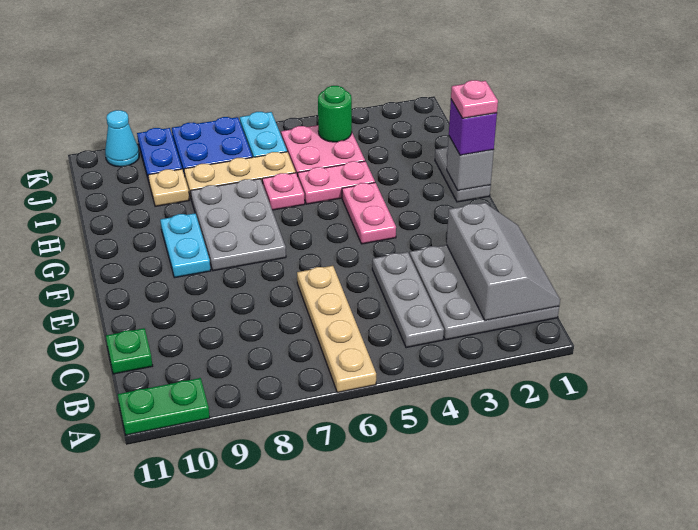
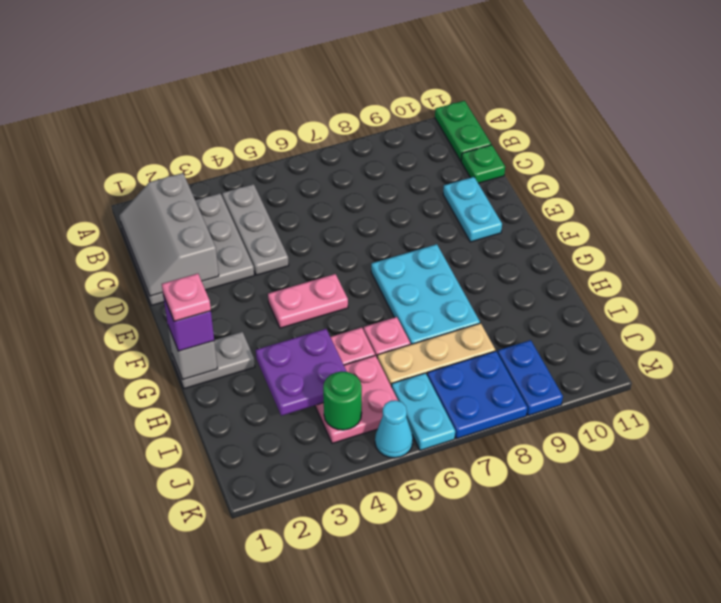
tan 1x4 plate [297,266,376,393] -> none
green 1x2 plate [118,378,210,435] -> green 1x2 plate turned to [435,101,491,161]
pink 1x2 plate [342,183,396,244] -> pink 1x2 plate turned to [268,274,348,328]
grey 2x3 plate [191,179,286,271] -> cyan 2x3 plate [371,244,480,345]
cyan 1x2 plate [160,213,211,278] -> cyan 1x2 plate moved to [443,177,502,242]
grey 1x2 plate [435,147,491,202] -> grey 1x2 plate turned to [172,332,255,389]
none -> purple 2x2 plate [256,329,347,416]
tan 1x1 plate [148,169,189,206] -> none
cyan 1x1 cone [105,110,139,167] -> cyan 1x1 cone moved to [375,400,413,458]

